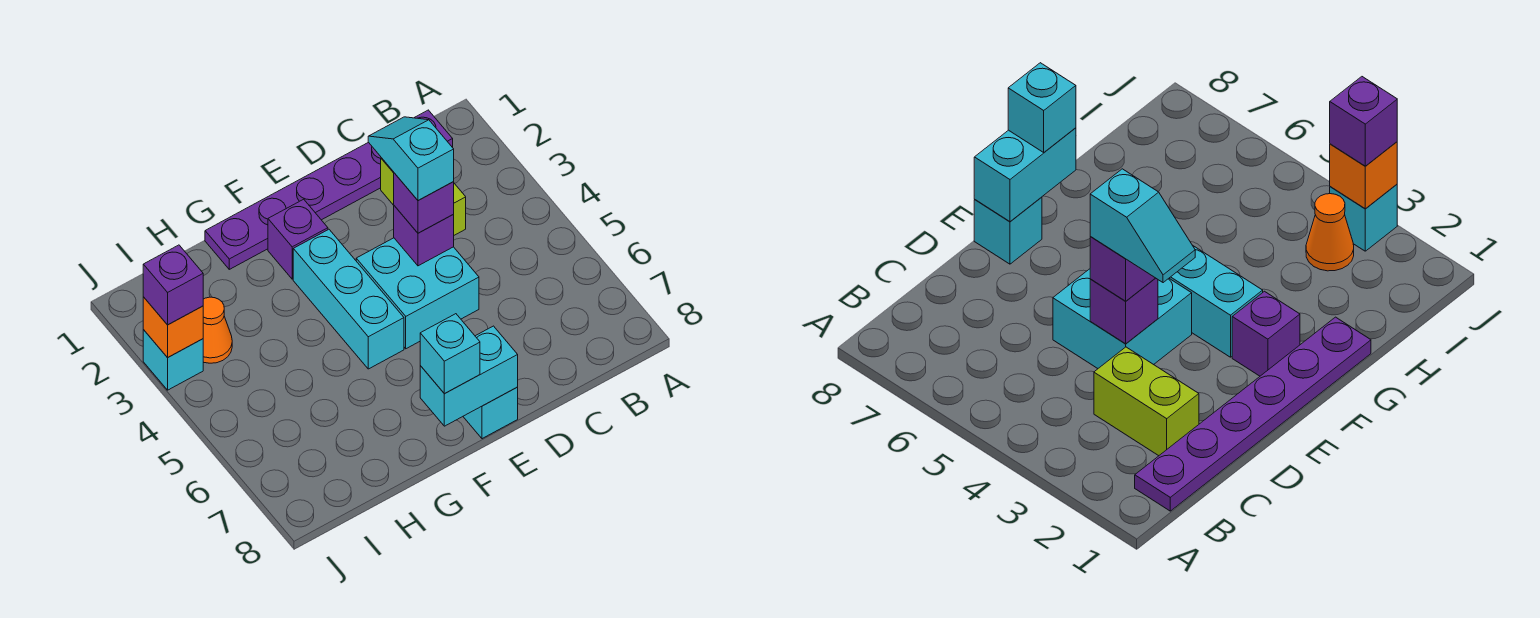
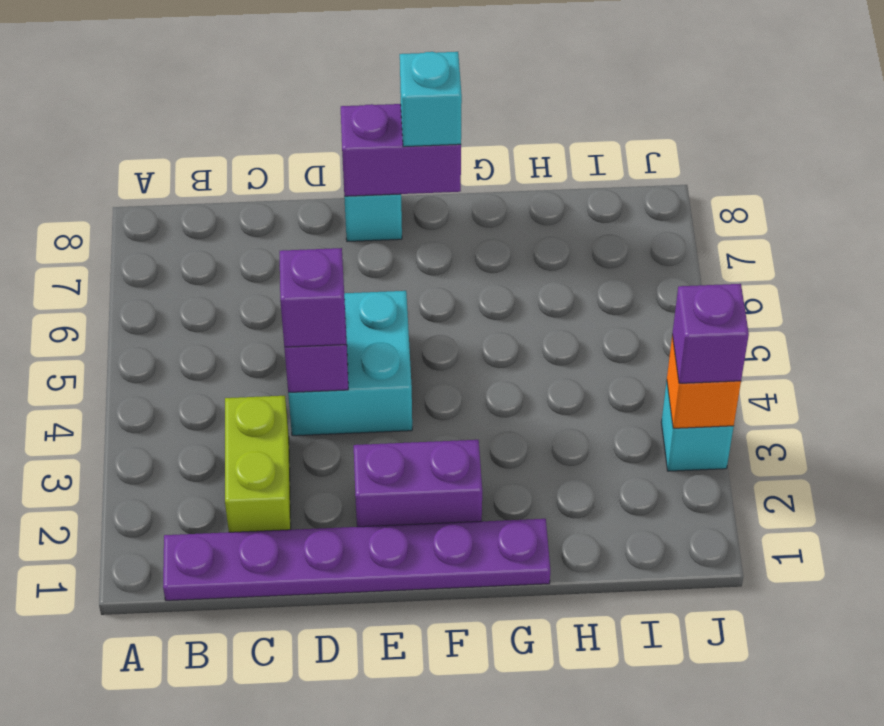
cyan 1x2 slope [368,117,454,201] -> none
cyan 1x2 brick [420,326,518,426] -> purple 1x2 brick [341,104,461,196]
purple 1x1 brick [268,199,328,279] -> purple 1x2 brick [354,440,482,527]
cyan 1x3 brick [293,229,404,369] -> none
orange 1x1 cone [203,297,232,363] -> none

